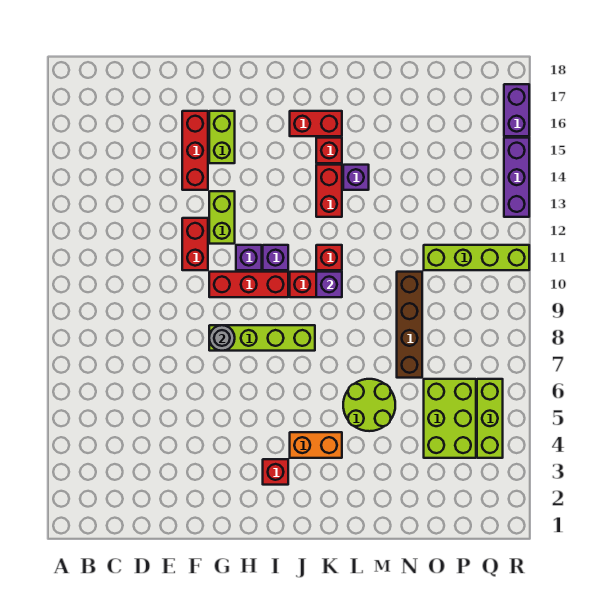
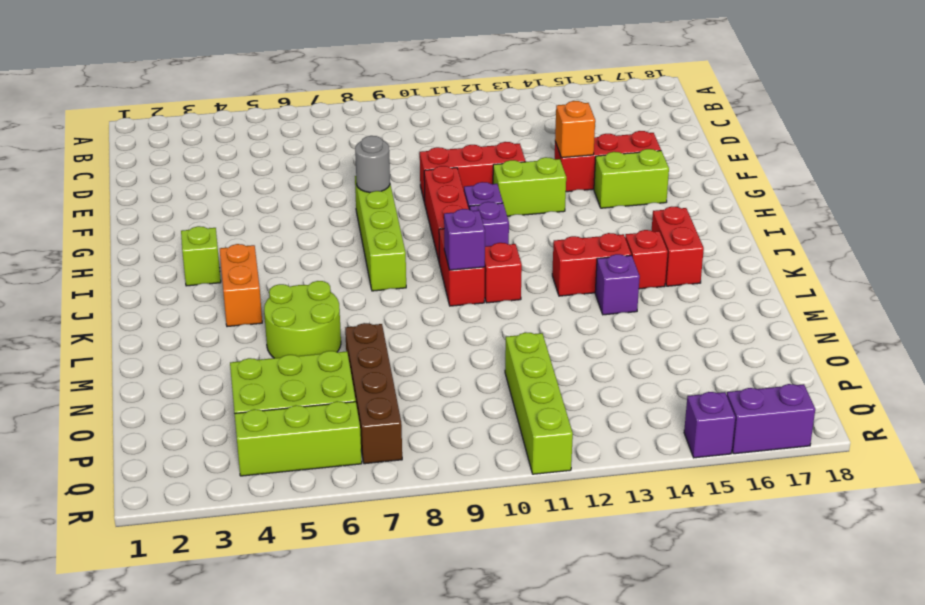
red 1x2 brick [182,218,208,270] -> red 1x3 brick [419,142,526,203]
none -> orange 1x1 brick [555,101,595,158]
red 1x1 brick [263,459,288,485] -> lime 1x1 brick [181,226,221,286]
brown 1x4 brick [397,272,422,378] -> brown 1x4 brick turned to [345,323,402,464]
purple 1x3 brick [504,138,529,217] -> purple 1x1 brick [684,392,735,458]

